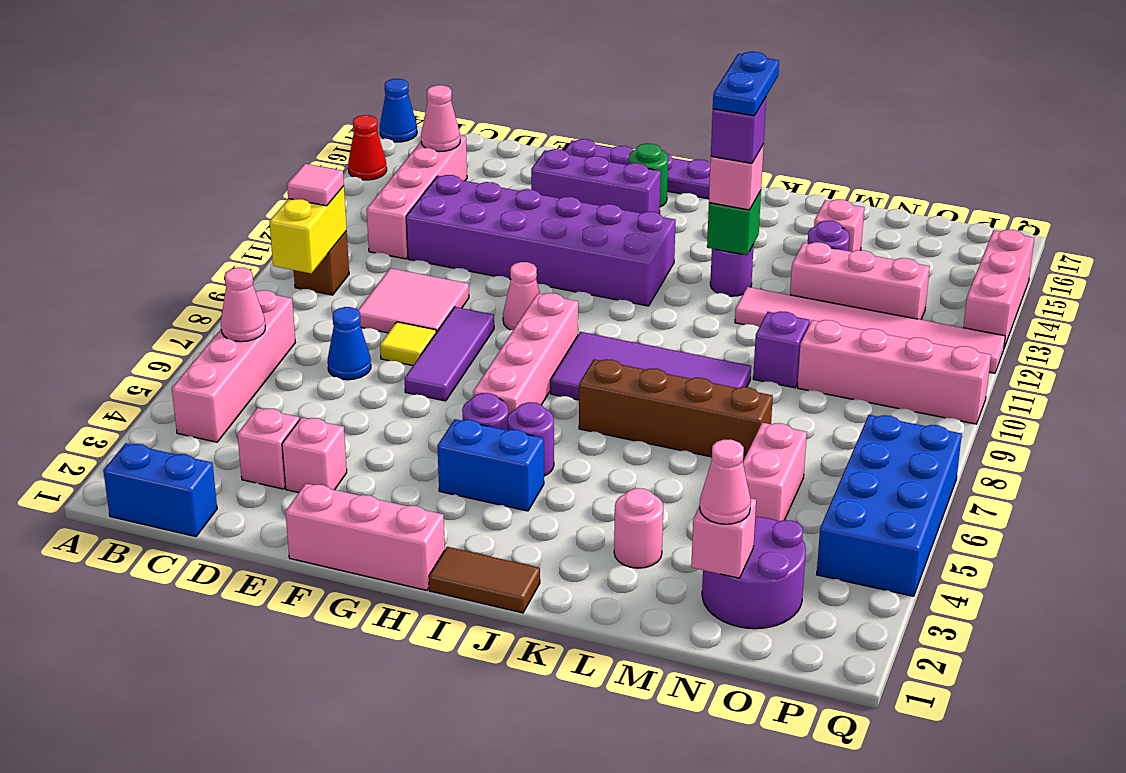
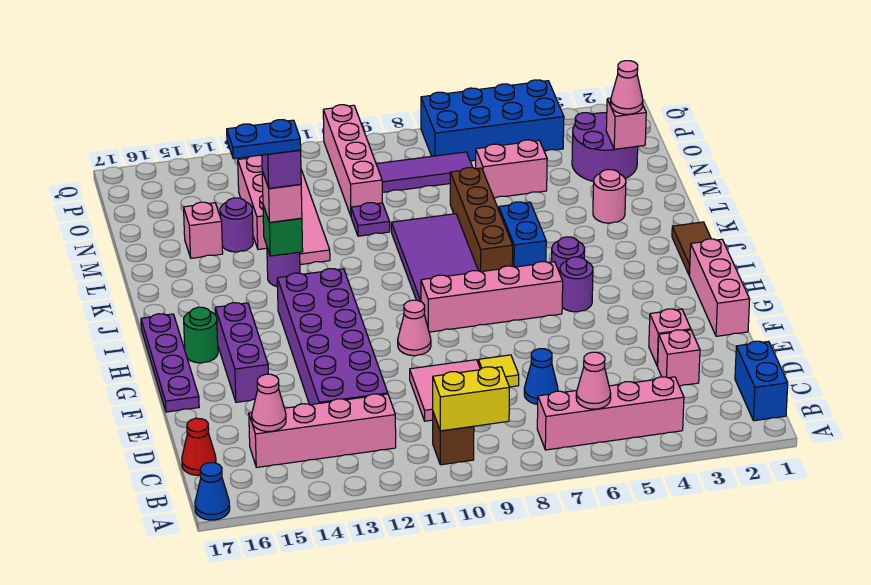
red 1x1 cone [348,115,387,180] -> red 1x1 cone moved to [182,418,216,475]
pink 1x1 tile [287,164,344,206] -> none
purple 1x3 tile [405,307,494,401] -> purple 1x3 tile moved to [376,152,473,192]
blue 1x2 brick [437,419,544,511] -> blue 1x2 brick moved to [499,202,546,267]
purple 1x1 brick [753,311,810,388] -> purple 1x1 plate [351,203,390,236]
pink 1x3 brick [963,230,1034,347] -> none

